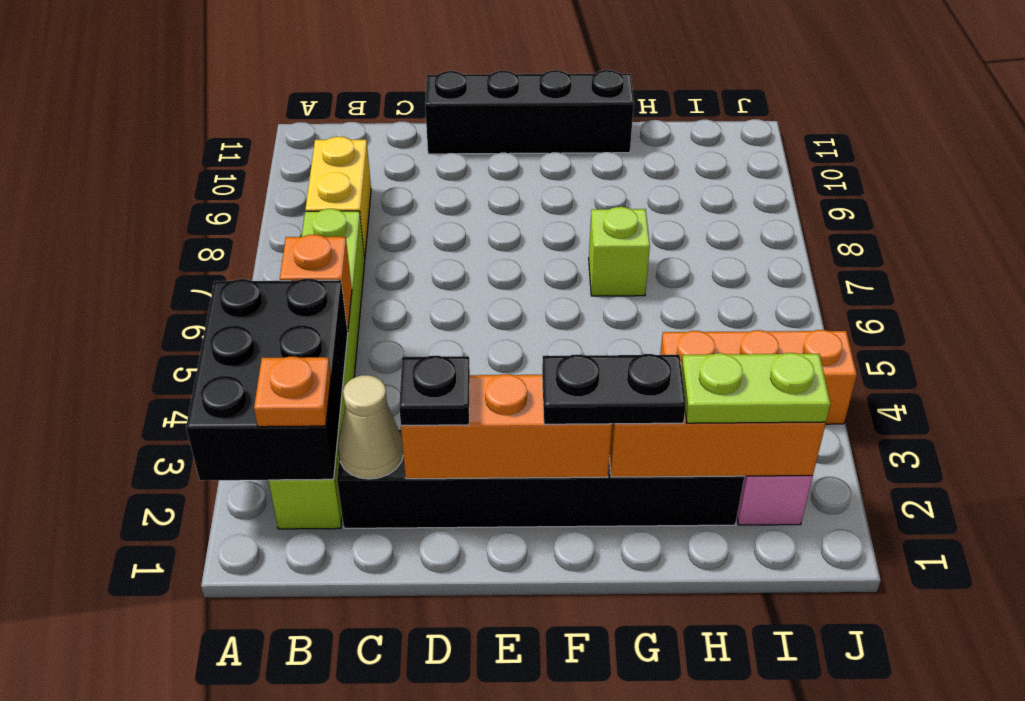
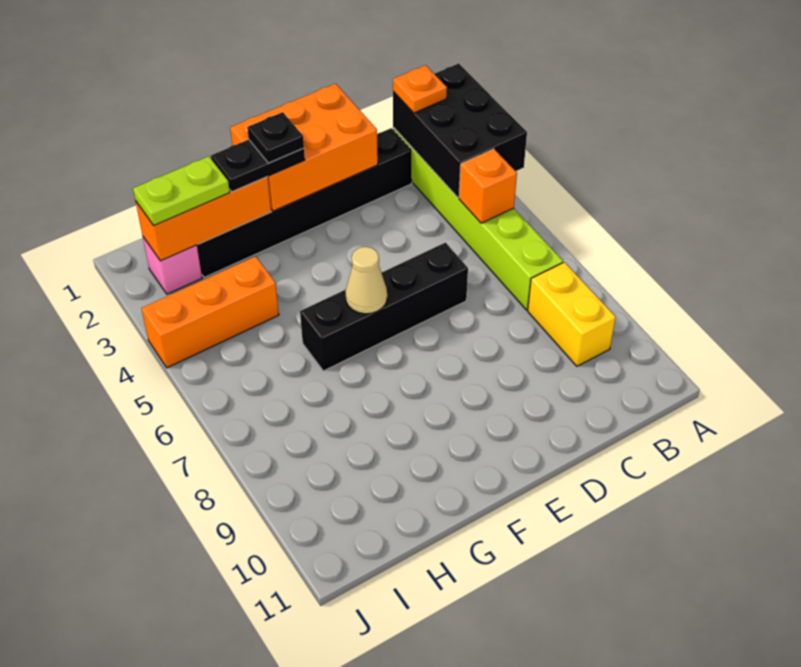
tan 1x1 cone [338,375,403,479] -> tan 1x1 cone moved to [345,247,387,314]
orange 1x3 brick [401,374,612,479] -> orange 2x3 brick [230,84,378,211]
black 1x1 plate [399,356,470,425] -> black 1x1 plate moved to [247,112,304,163]
black 1x4 brick [425,70,634,154] -> black 1x4 brick moved to [300,243,468,371]
lime 1x1 brick [589,207,650,296] -> none

